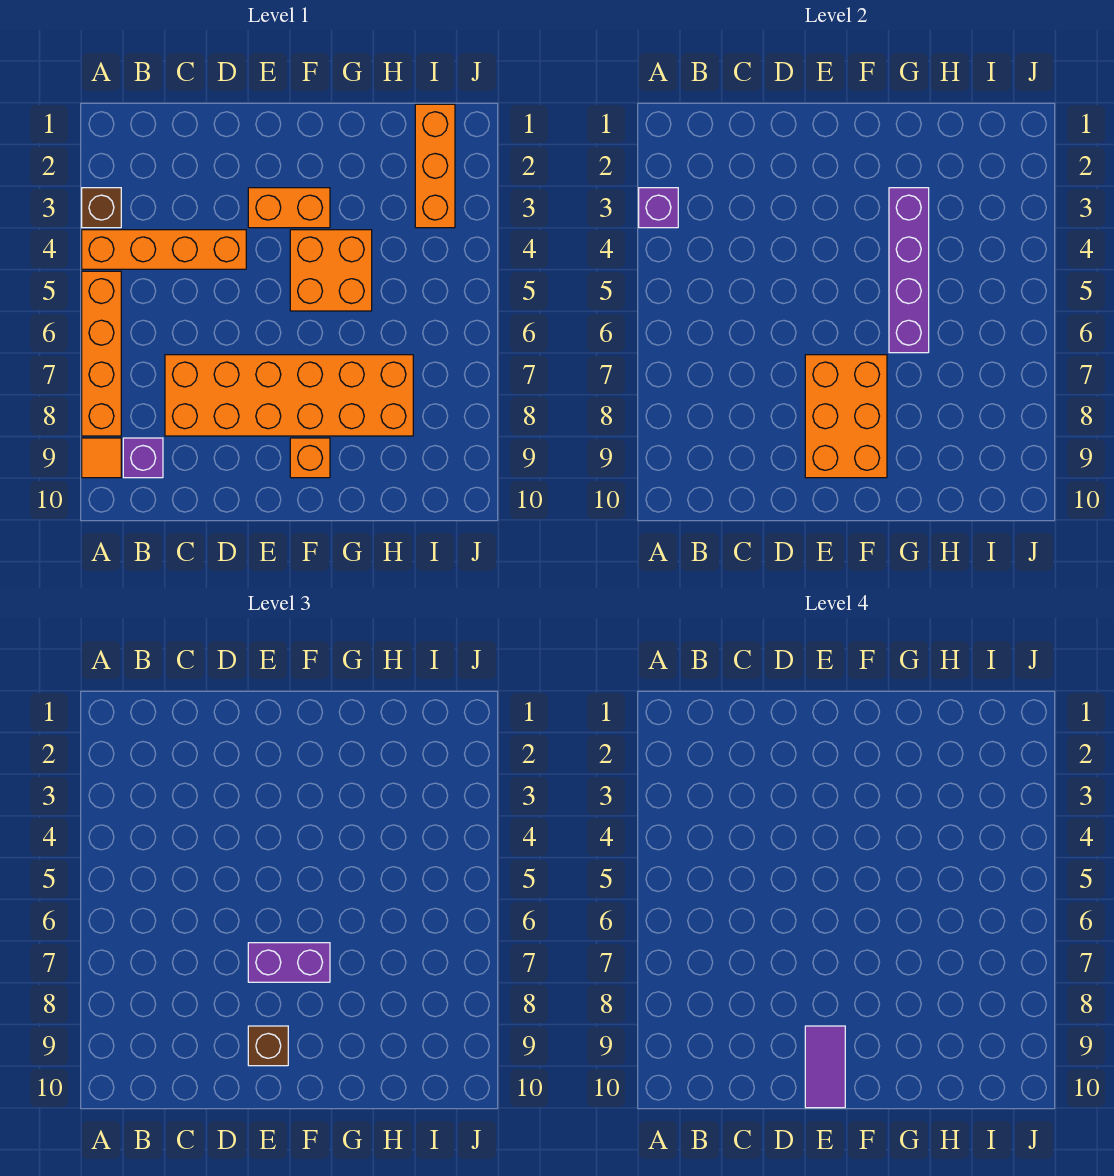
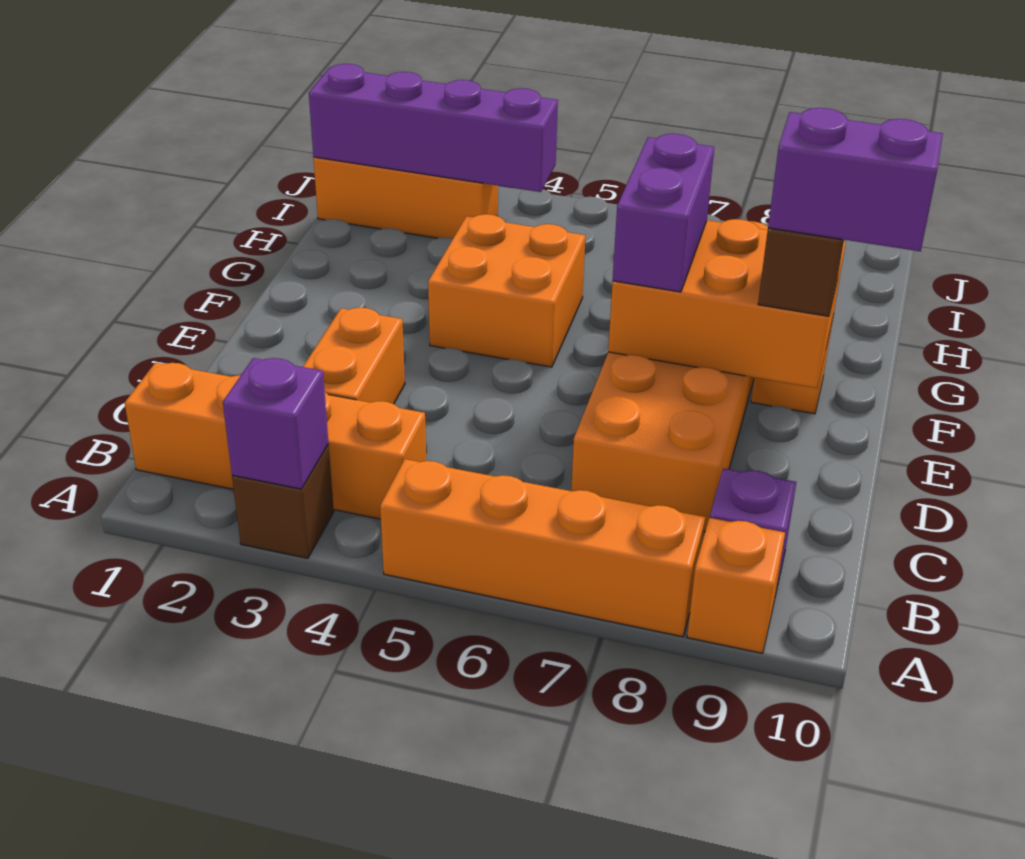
orange 1x4 brick [82,230,246,269] -> orange 1x4 brick turned to [125,363,426,519]
orange 1x1 tile [82,438,121,478] -> orange 1x1 brick [687,518,785,653]
orange 1x2 brick [248,188,330,228] -> orange 1x2 brick moved to [303,308,405,404]
purple 1x2 tile [805,1026,845,1108] -> purple 1x2 brick [768,108,943,252]
purple 1x4 brick [889,188,929,353] -> purple 1x4 brick moved to [309,64,558,192]

